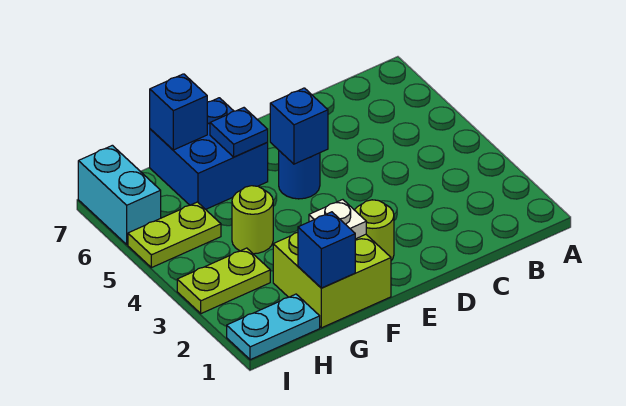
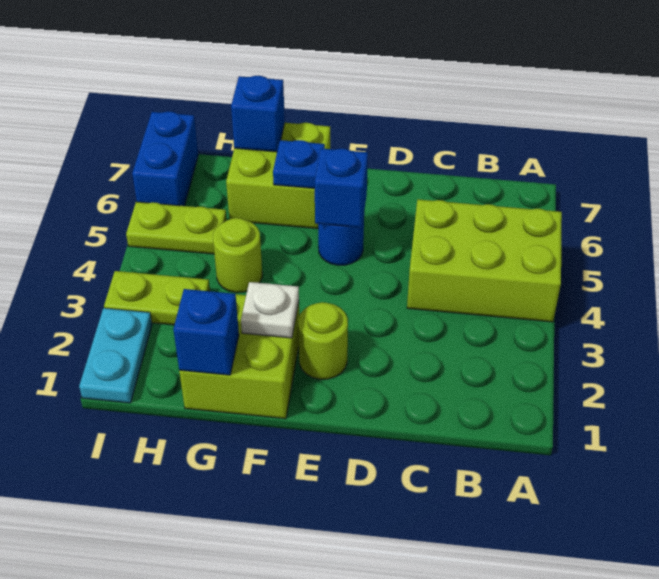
none -> lime 2x3 brick [407,199,562,322]
blue 2x2 brick [150,98,268,209] -> lime 2x2 brick [226,123,330,229]
cyan 1x2 plate [227,294,320,360] -> cyan 1x2 plate turned to [79,308,152,403]
cyan 1x2 brick [78,145,161,244] -> blue 1x2 brick [132,111,198,206]

